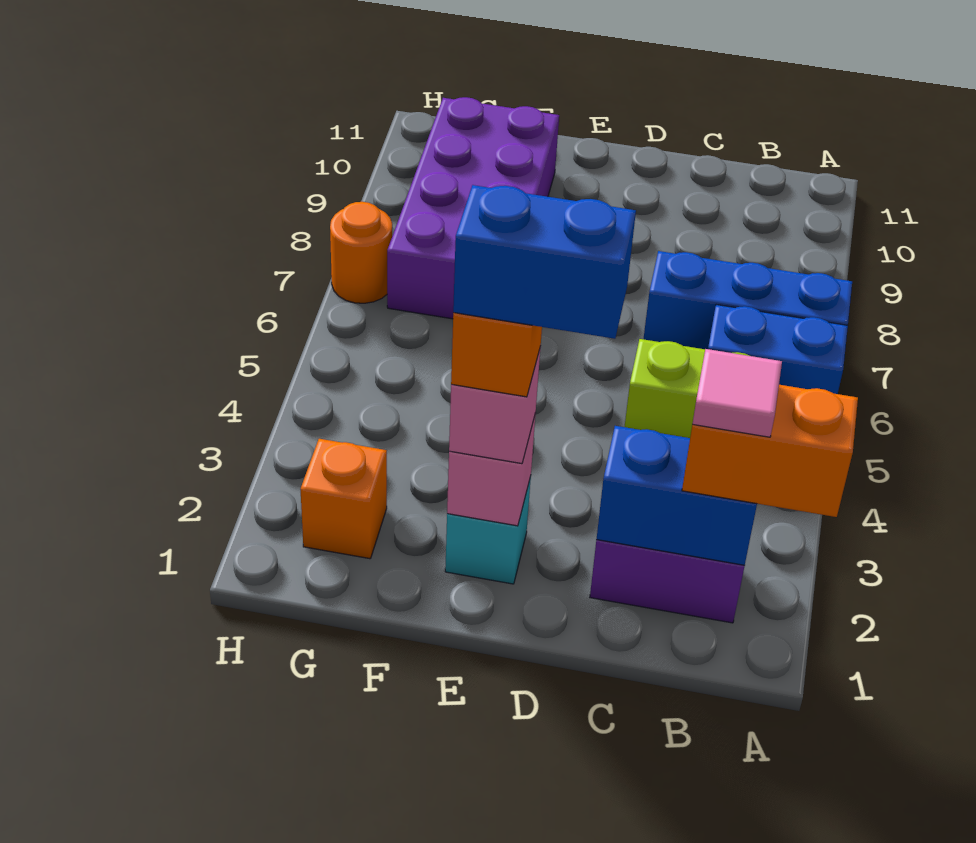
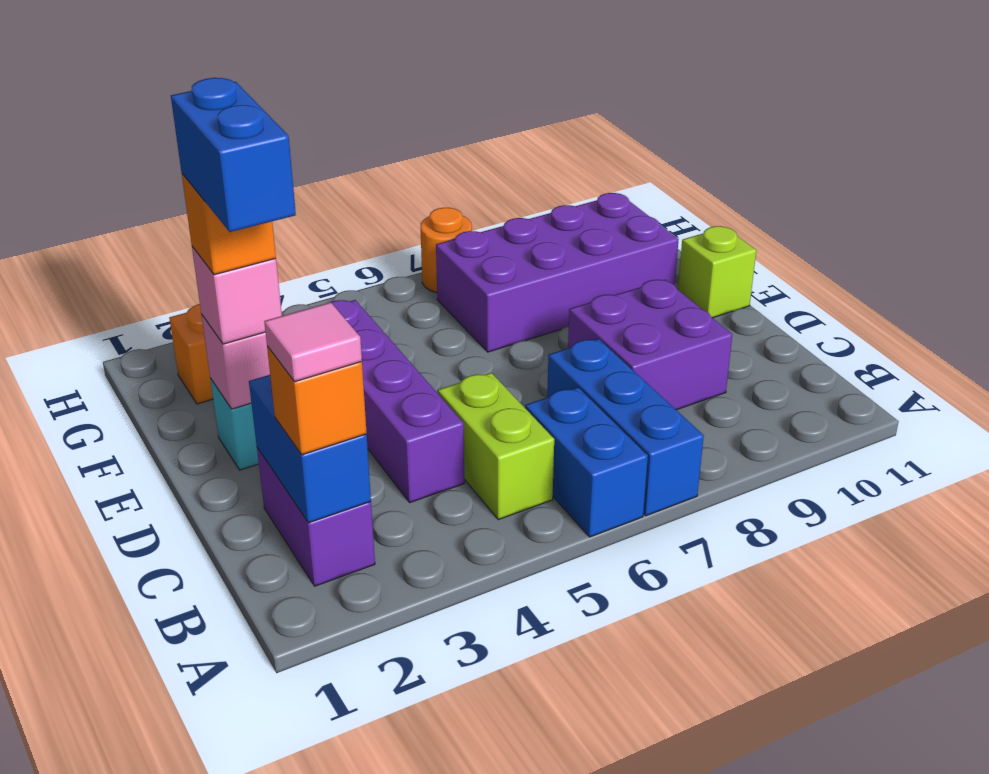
orange 1x2 brick [682,385,858,517] -> orange 1x1 brick [267,346,367,455]
none -> purple 1x4 brick [331,300,464,502]
none -> purple 2x2 brick [568,280,732,410]
none -> lime 1x1 brick [678,226,756,318]

